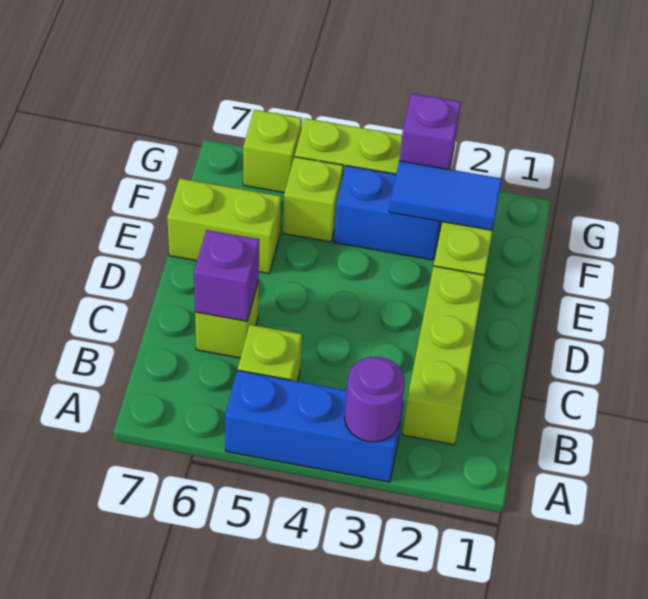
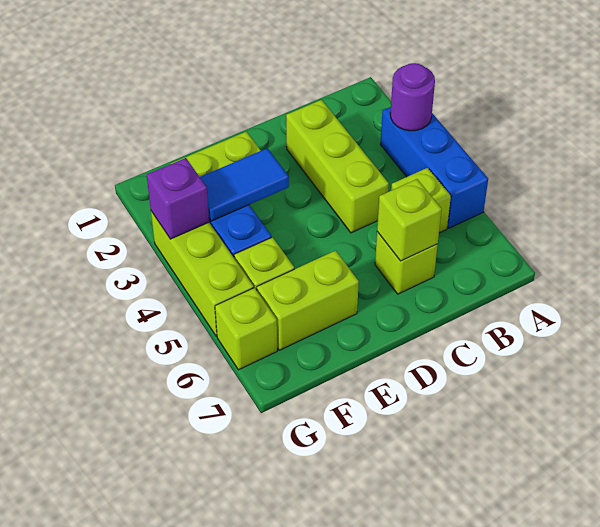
lime 1x3 brick [402,266,485,445] -> lime 1x3 brick turned to [286,100,389,233]
purple 1x1 brick [194,230,259,321] -> lime 1x1 brick [377,179,442,261]
lime 1x2 brick [167,178,281,274] -> lime 1x2 brick turned to [257,251,359,350]
blue 1x2 tile [389,161,502,230] -> blue 1x2 tile turned to [200,148,289,221]

